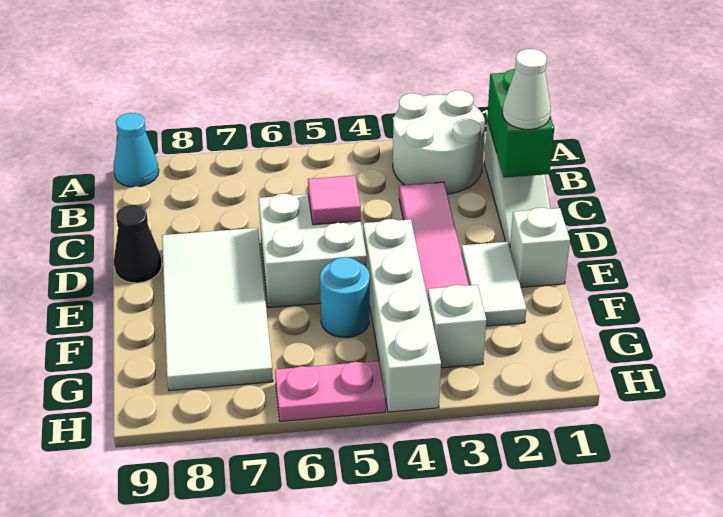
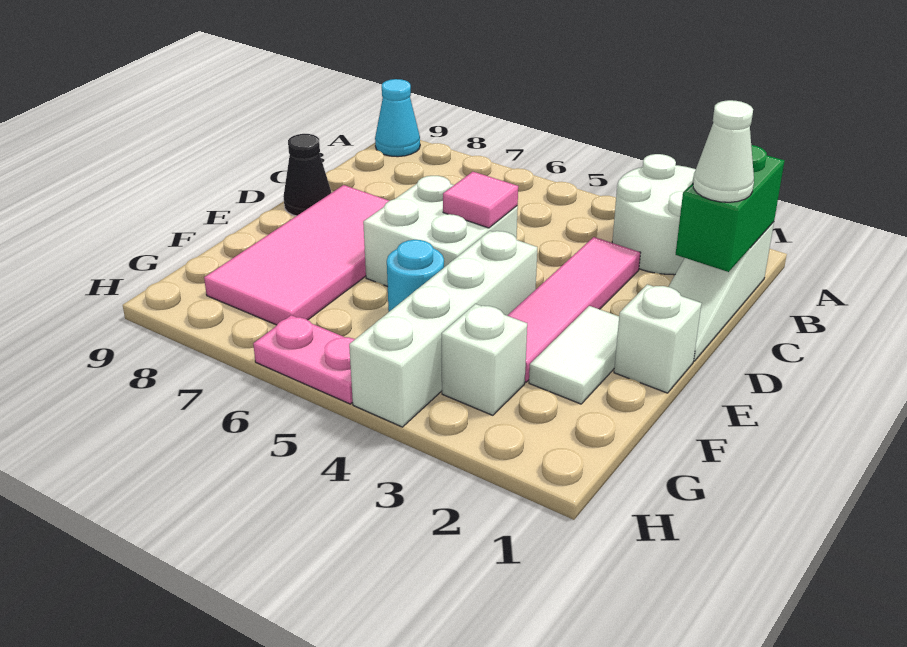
white 2x4 tile [162,228,273,391] -> pink 2x4 tile [204,185,389,325]

